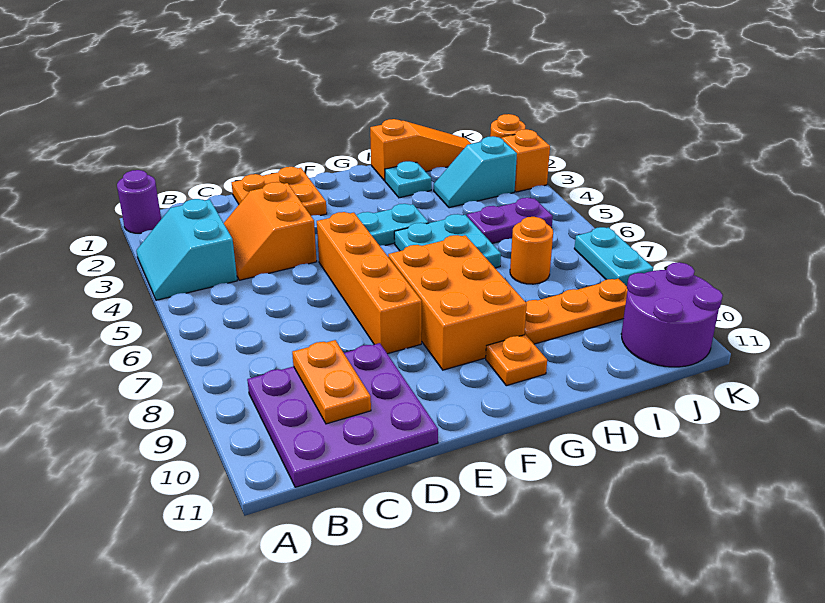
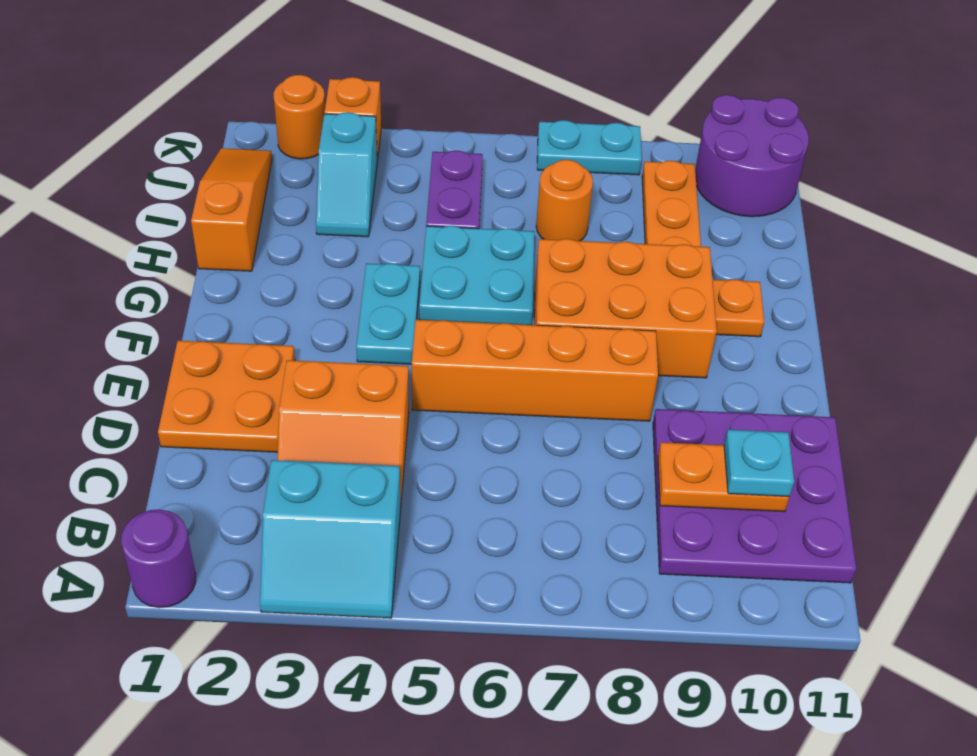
cyan 1x1 plate [385,161,431,198] -> cyan 1x1 plate moved to [724,430,794,497]

